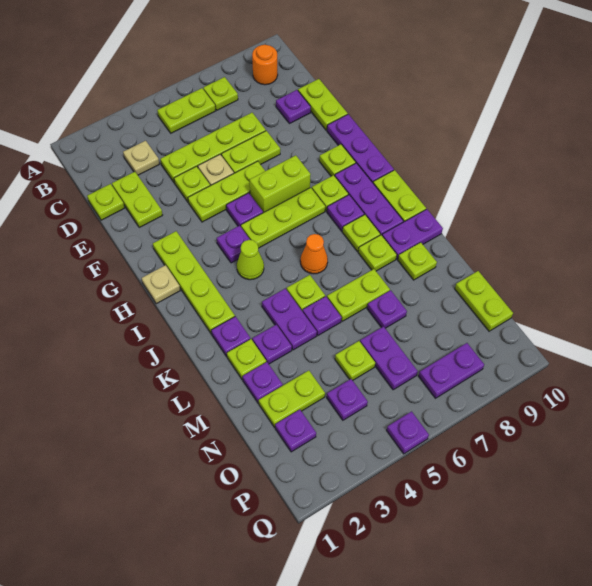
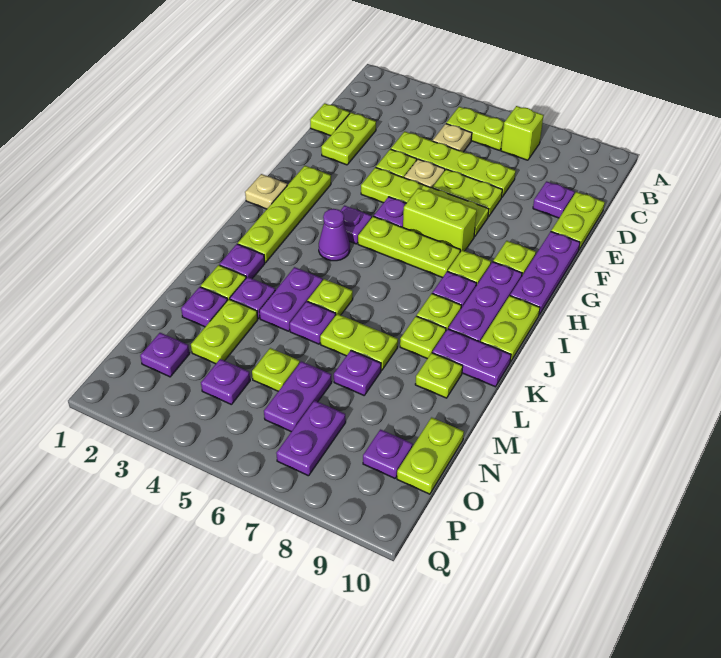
lime 1x1 plate [203,77,238,110] -> lime 1x1 brick [501,106,544,160]
orange 1x1 round brick [252,45,278,85] -> none
tan 1x1 plate [123,141,159,175] -> tan 1x1 plate moved to [433,124,472,152]
lime 1x3 plate [188,161,265,222] -> lime 1x4 plate [361,167,489,237]
lime 1x1 cone [237,240,264,280] -> purple 1x1 cone [319,209,350,261]
orange 1x1 cone [300,234,328,274] -> none
lime 1x2 plate [259,371,325,427] -> lime 1x2 plate turned to [191,299,258,364]
purple 1x2 plate [419,343,484,398] -> purple 1x2 plate turned to [276,401,346,476]
purple 1x1 plate [387,411,429,454] -> purple 1x1 plate moved to [363,430,413,478]

